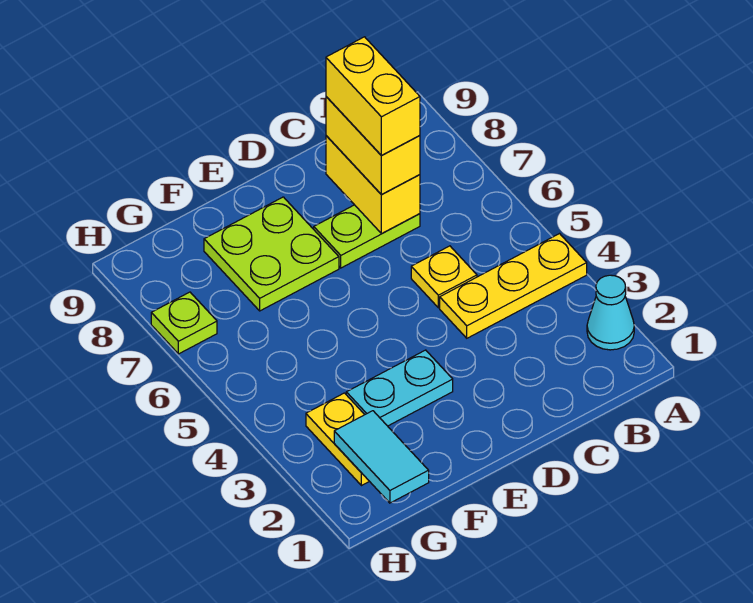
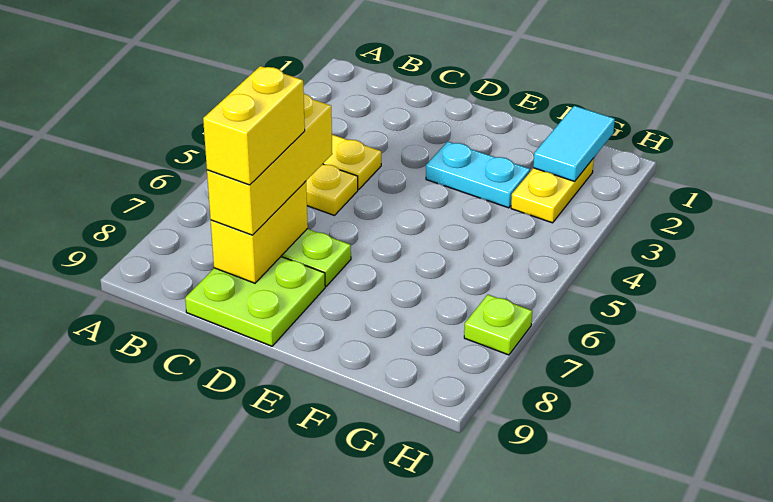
cyan 1x1 cone [587,275,634,350] -> none
yellow 1x2 brick [326,97,420,194] -> yellow 1x3 brick [207,94,332,235]
lime 2x2 plate [204,197,339,311] -> lime 2x2 plate moved to [185,257,325,346]

